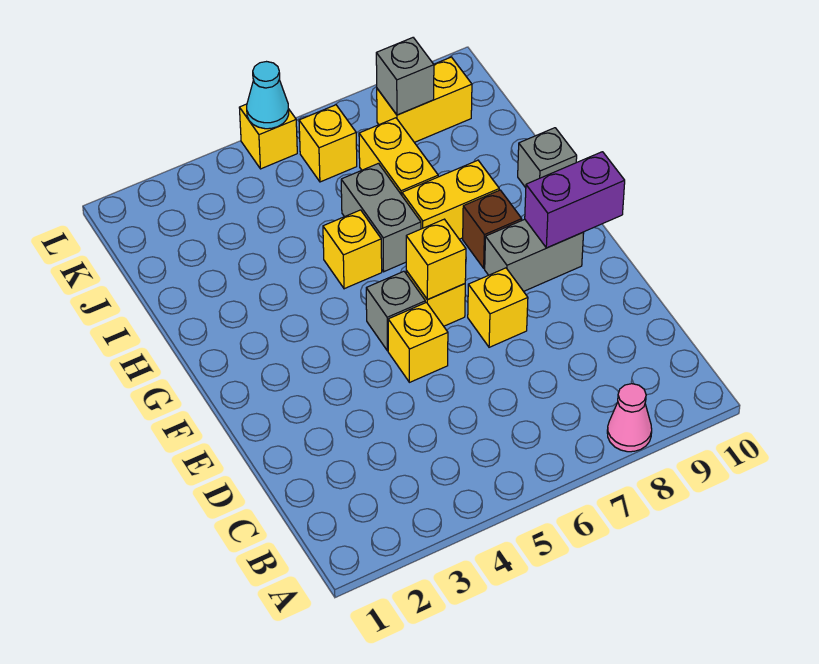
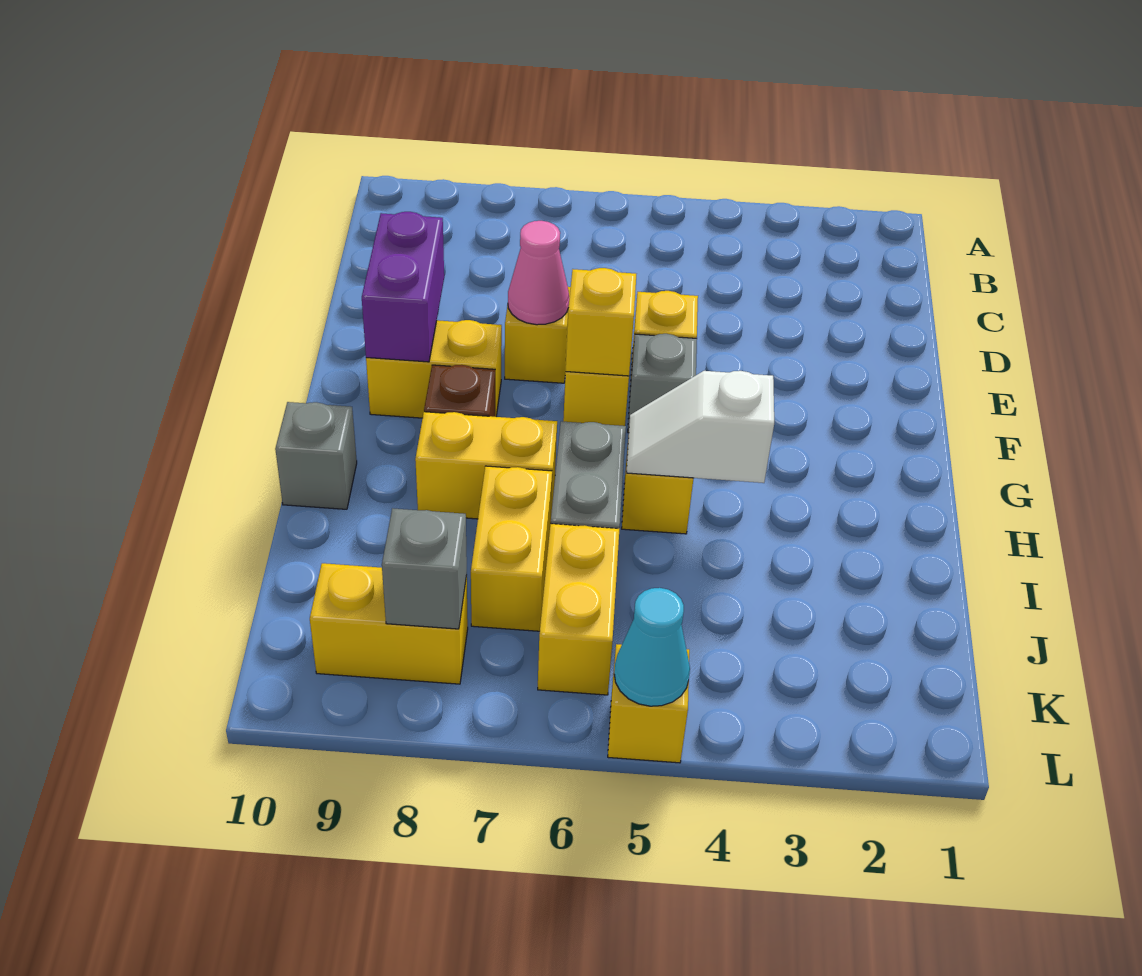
pink 1x1 cone [607,384,652,452] -> pink 1x1 cone moved to [508,221,569,325]
grey 1x2 brick [485,219,584,291] -> yellow 1x2 brick [366,320,502,418]
purple 1x2 brick [525,152,625,248] -> purple 1x2 brick turned to [362,212,444,362]
none -> white 1x2 slope [626,371,774,483]
yellow 1x1 brick [299,105,357,182] -> yellow 1x2 brick [538,524,619,695]

